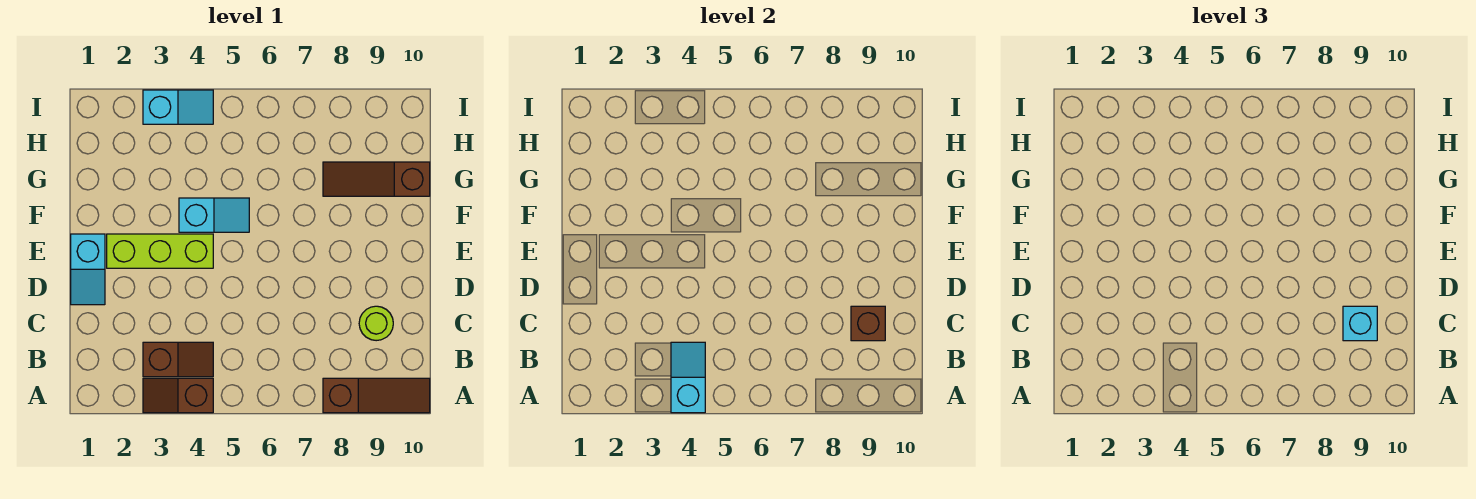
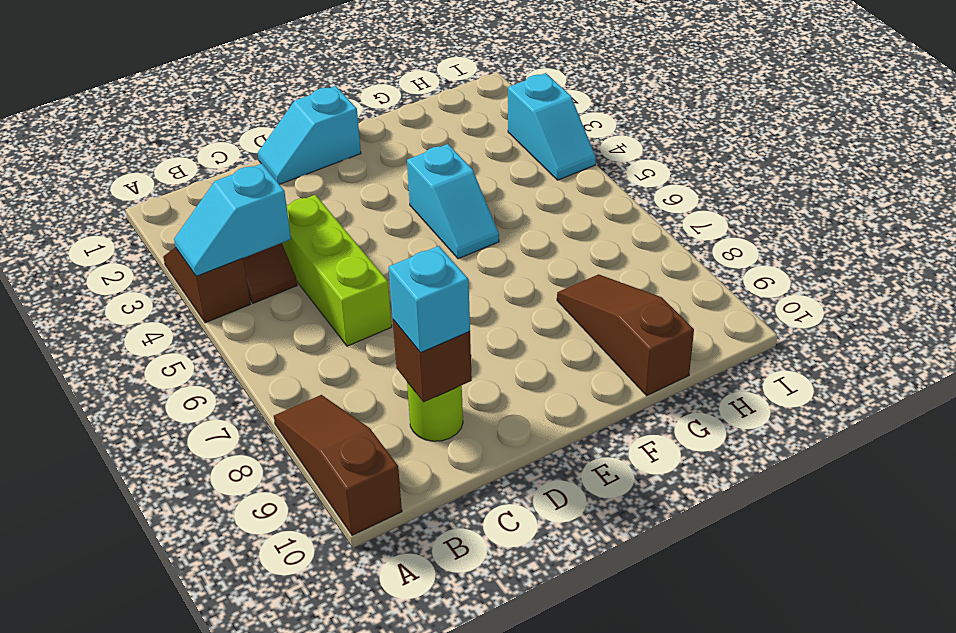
cyan 1x2 slope [671,342,705,413] -> cyan 1x2 slope turned to [174,164,291,276]
brown 1x3 slope [323,378,430,413] -> brown 1x3 slope turned to [274,395,402,535]
lime 1x3 brick [107,234,213,268] -> lime 1x3 brick moved to [282,195,392,346]

